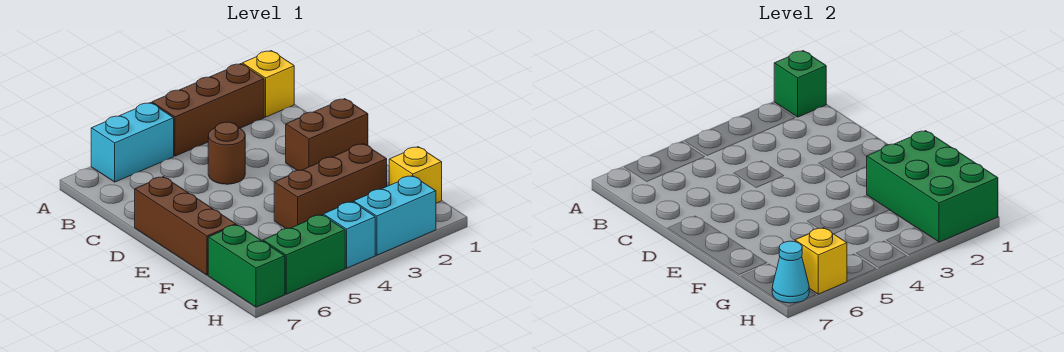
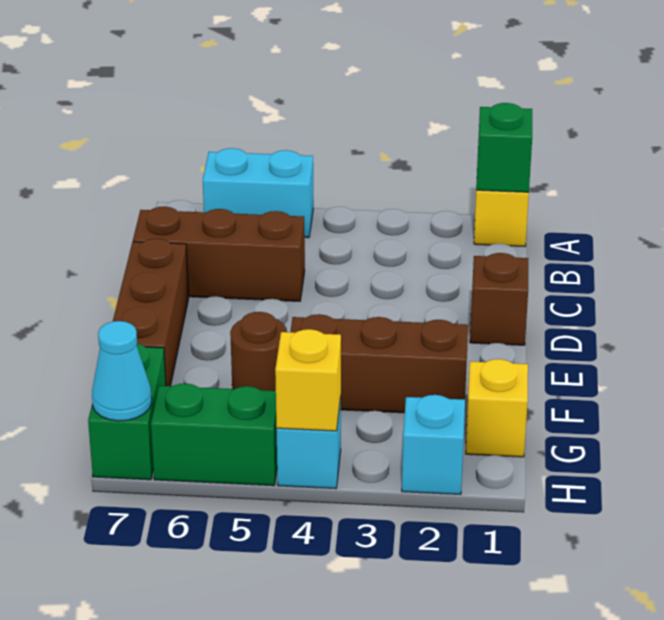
brown 1x3 brick [152,64,264,156] -> brown 1x3 brick moved to [133,207,305,301]
brown 1x1 round brick [208,122,245,184] -> brown 1x1 round brick moved to [230,312,287,391]
brown 1x2 brick [286,99,368,171] -> brown 1x1 brick [470,253,528,345]
green 2x3 brick [867,131,998,242] -> none
cyan 1x2 brick [354,176,436,255] -> cyan 1x1 brick [402,395,465,494]
yellow 1x1 brick [795,228,847,294] -> yellow 1x1 brick moved to [275,329,341,431]

